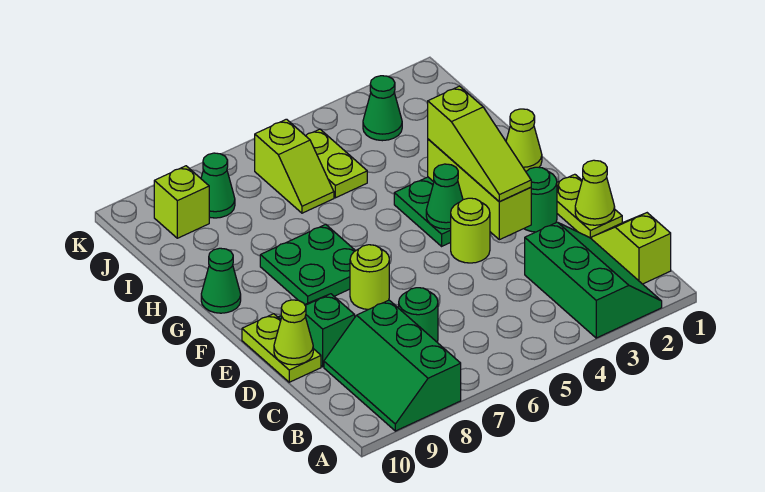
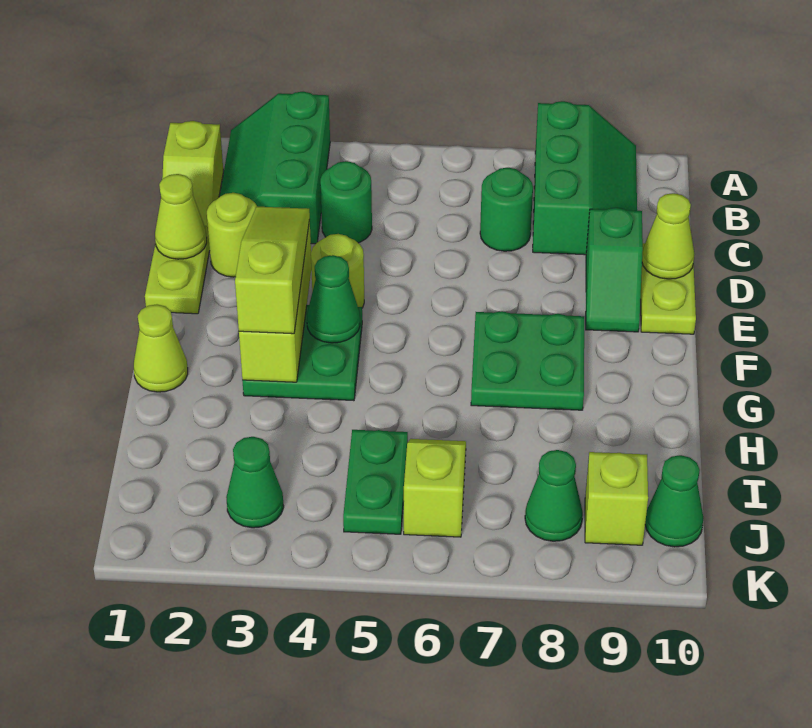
green 1x1 round brick [524,167,557,232] -> green 1x1 round brick moved to [320,161,372,243]
lime 1x1 round brick [350,245,389,309] -> lime 1x1 round brick moved to [207,193,257,277]
green 1x1 cone [201,248,241,313] -> green 1x1 cone moved to [645,455,704,547]
lime 1x2 plate [306,129,367,198] -> green 1x2 plate [343,430,408,534]

